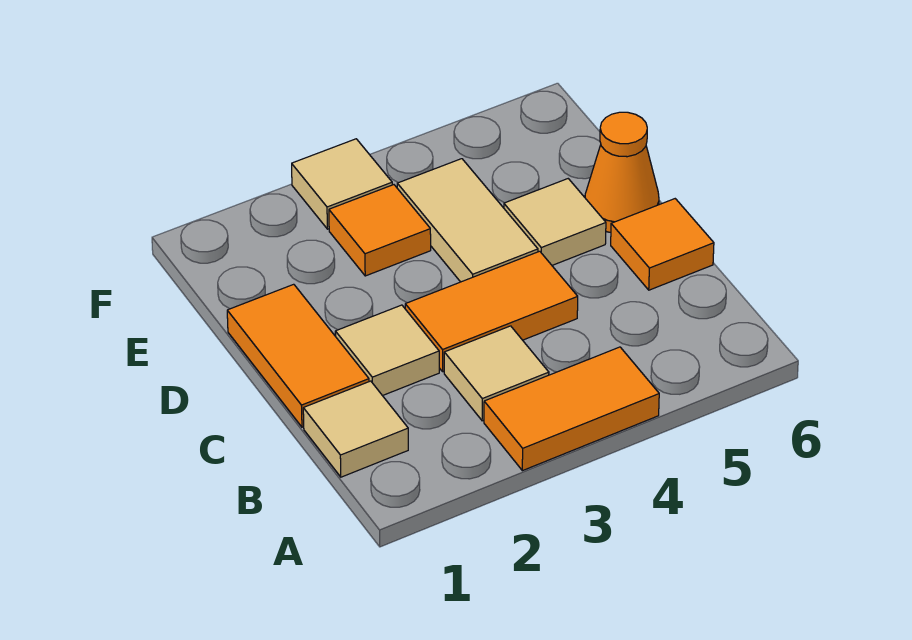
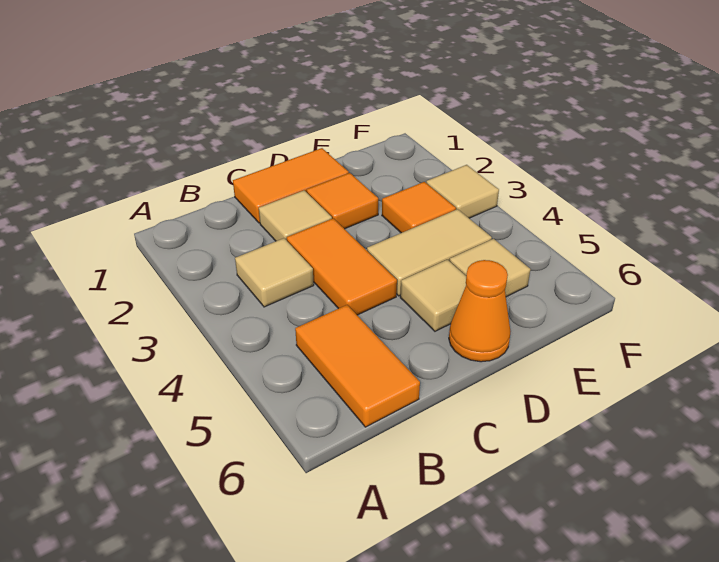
orange 1x2 tile [484,347,659,471] -> orange 1x2 tile moved to [295,305,420,427]
tan 1x1 tile [303,381,408,477] -> tan 1x1 tile moved to [450,239,530,297]
orange 1x1 tile [611,199,714,290] -> orange 1x1 tile moved to [307,173,378,229]

